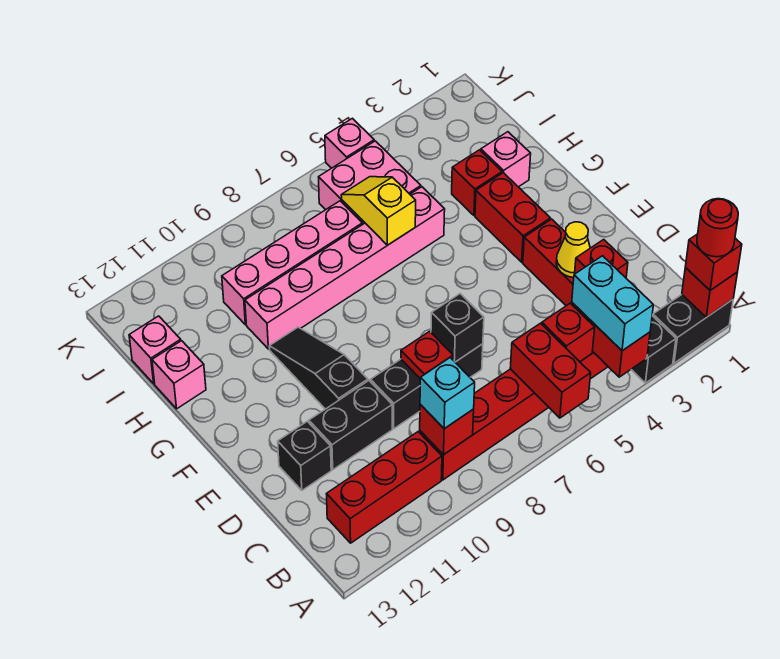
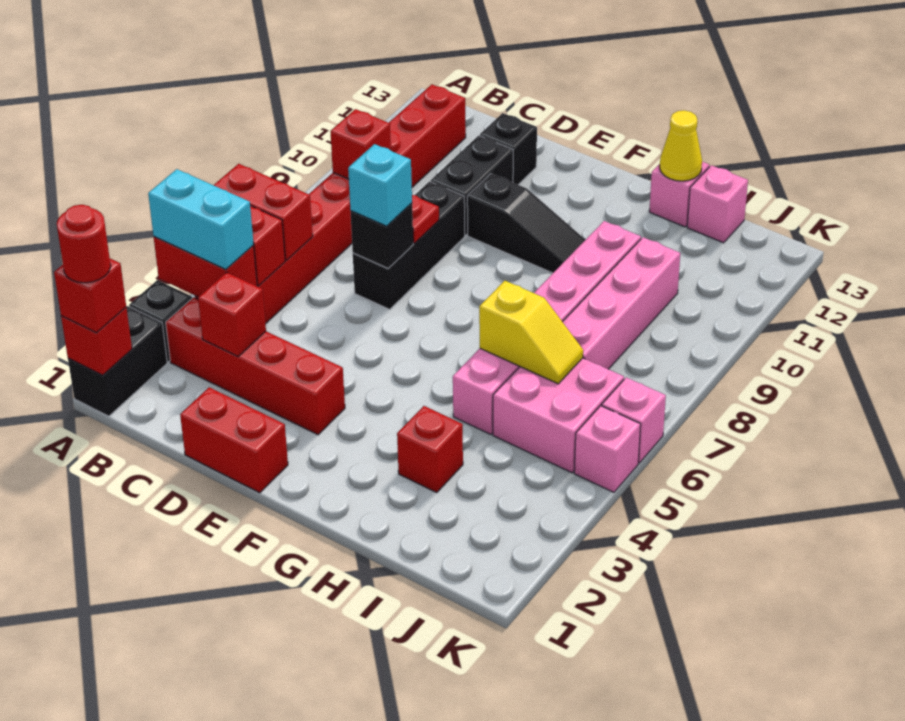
cyan 1x1 brick [420,358,475,429] -> cyan 1x1 brick moved to [348,144,412,226]
yellow 1x1 cone [556,222,590,277] -> yellow 1x1 cone moved to [660,110,702,181]
red 1x2 brick [475,173,551,262] -> red 1x2 brick moved to [180,387,288,493]
pink 1x1 brick [481,132,531,187] -> pink 1x1 brick moved to [602,377,666,463]

